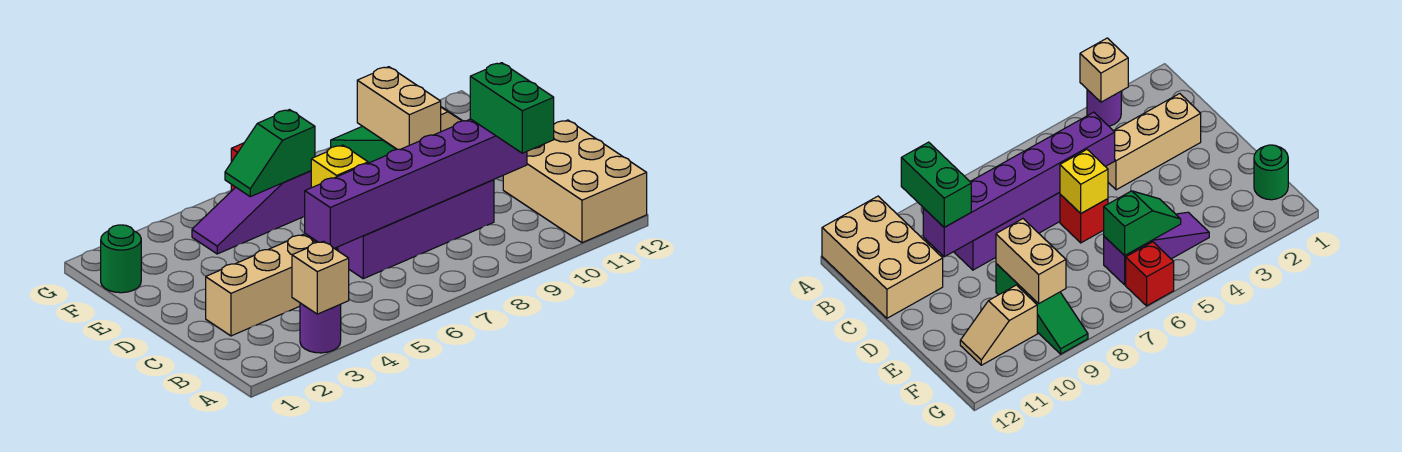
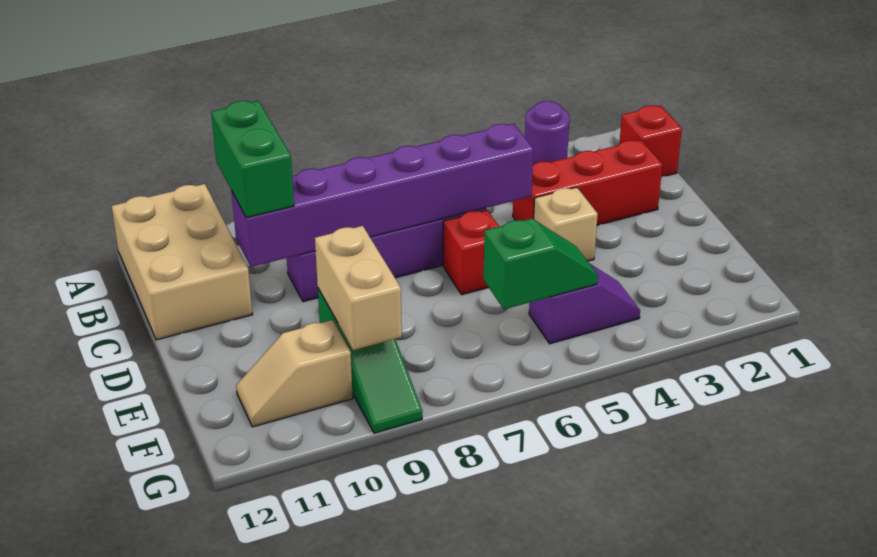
tan 1x1 brick [292,241,349,314] -> tan 1x1 brick moved to [534,187,598,261]
tan 1x3 brick [206,235,315,336] -> red 1x3 brick [513,140,663,225]
yellow 1x1 brick [311,145,368,188] -> none
green 1x1 round brick [101,225,141,293] -> none
purple 1x3 slope [192,171,311,254] -> purple 1x2 slope [529,264,640,344]
red 1x1 brick [1126,242,1174,306] -> red 1x1 brick moved to [619,105,682,177]

